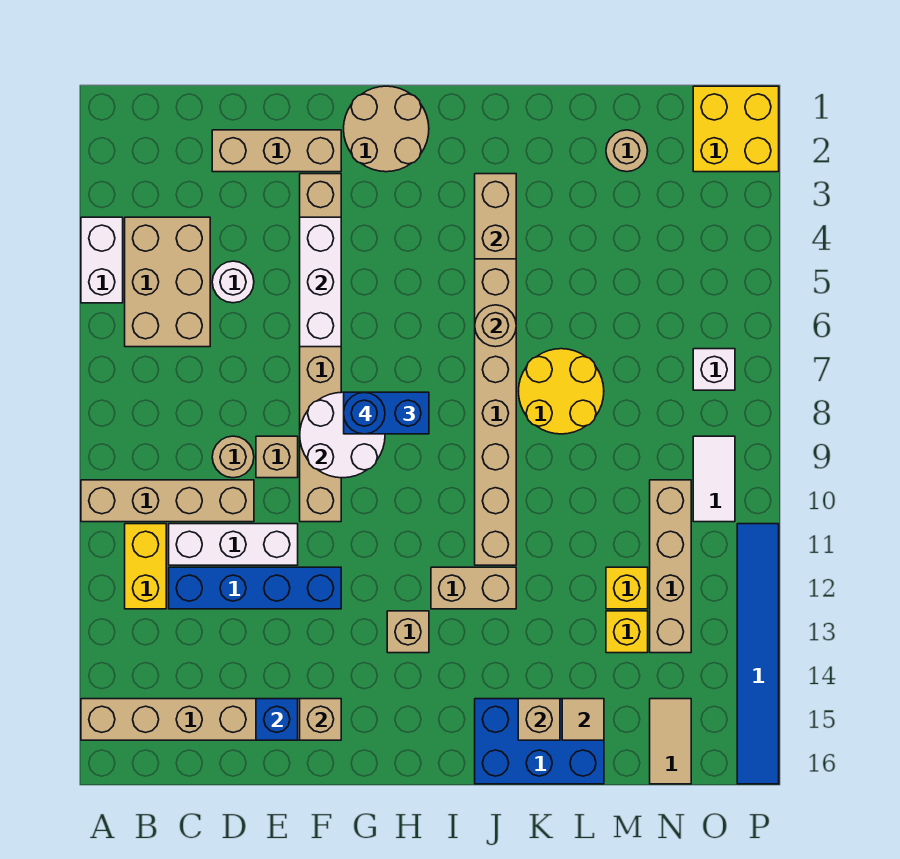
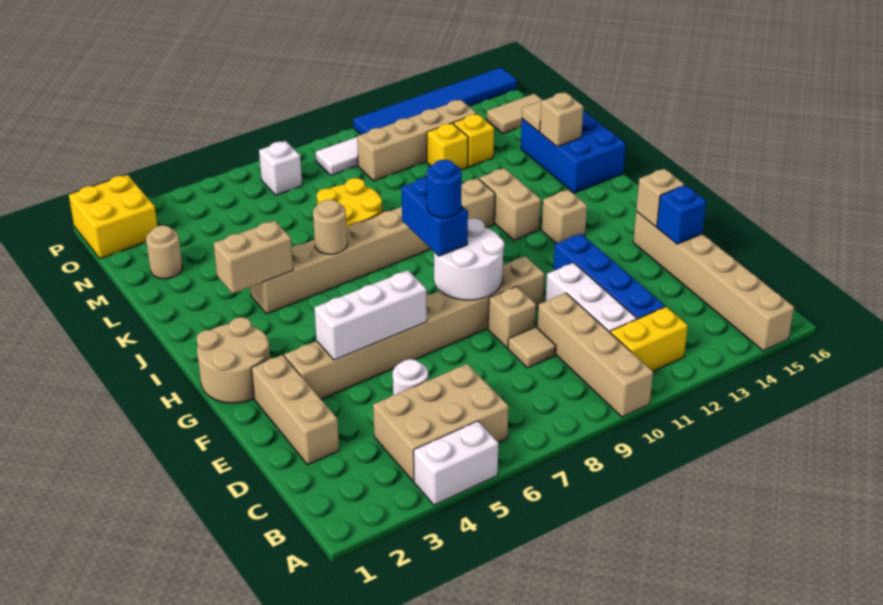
tan 1x1 round brick [212,436,254,478] -> tan 1x1 tile [508,327,556,368]

